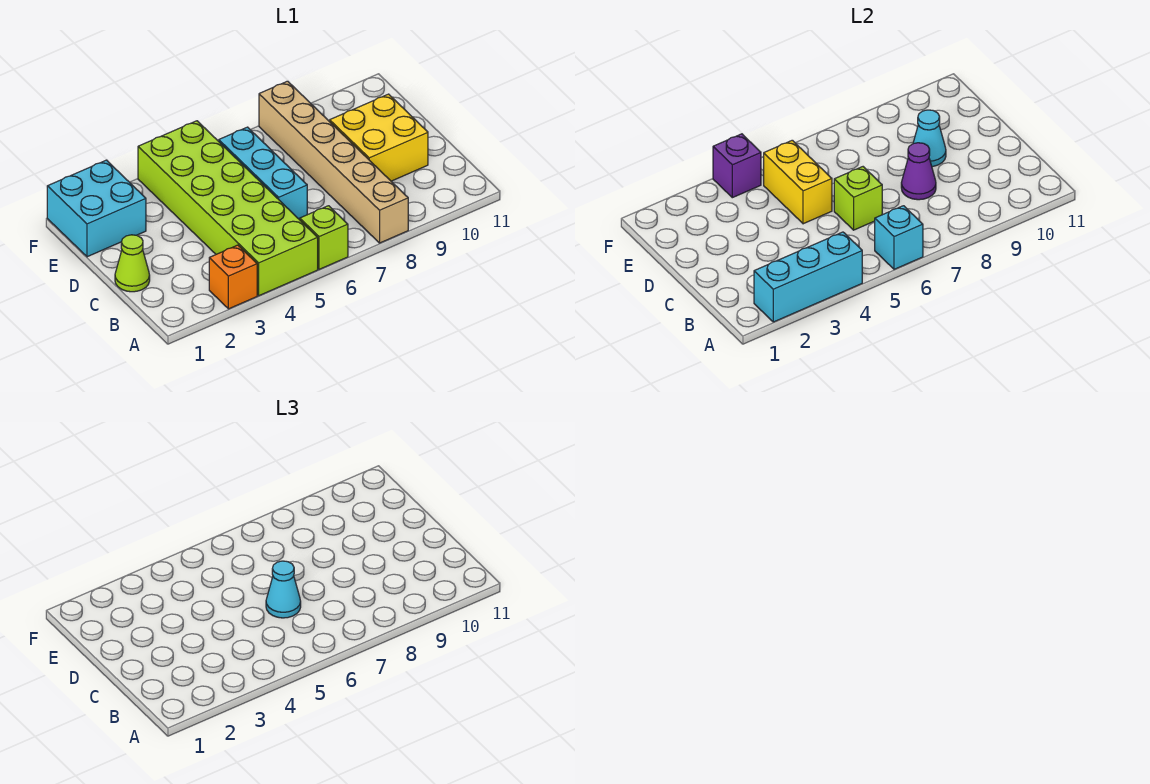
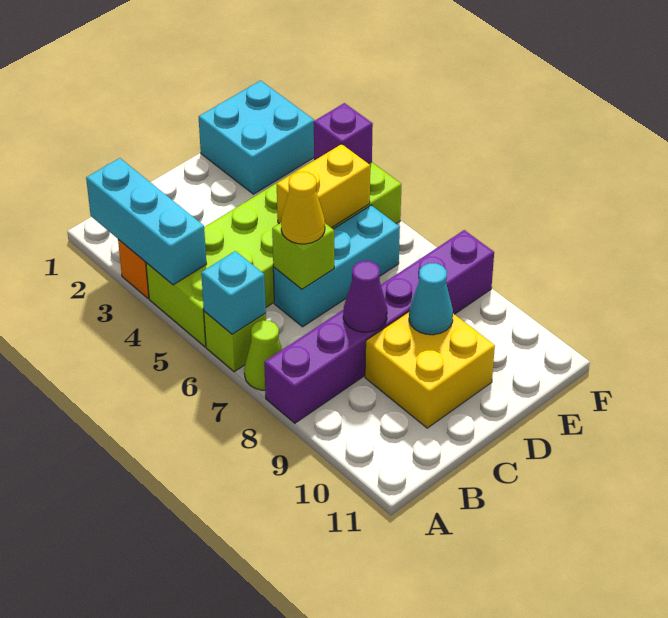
tan 1x6 brick [259,81,408,243] -> purple 1x6 brick [264,230,494,423]
lime 1x1 cone [115,235,150,292] -> lime 1x1 cone moved to [244,320,282,390]
cyan 1x1 cone [266,561,301,618] -> yellow 1x1 cone [281,172,325,244]

